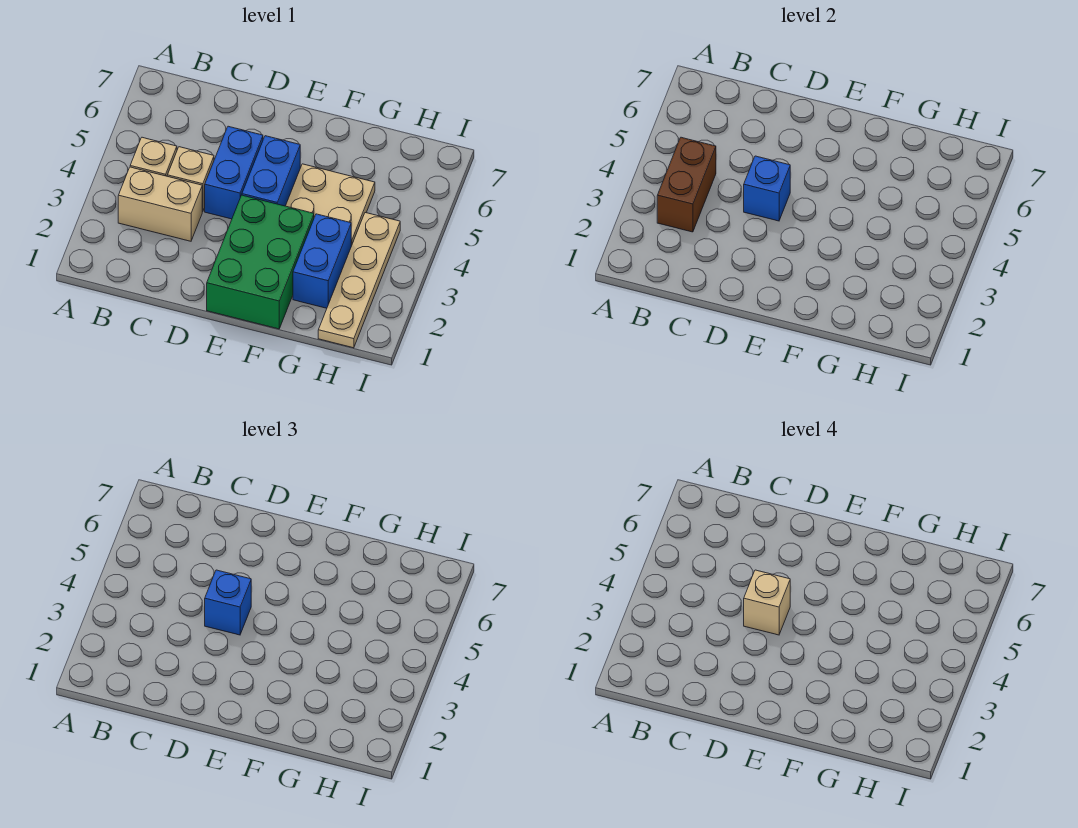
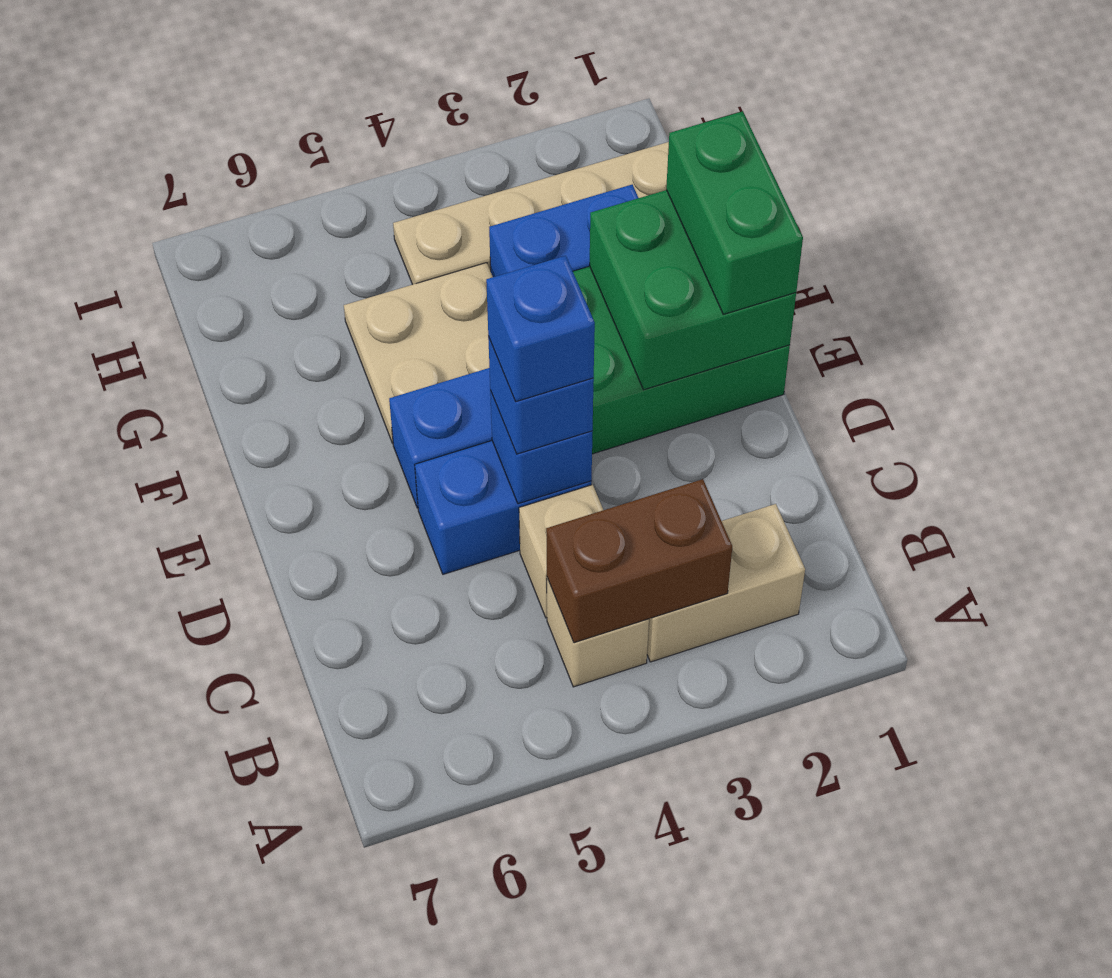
tan 1x2 brick [118,167,202,241] -> tan 1x2 brick turned to [647,504,805,662]
tan 1x1 brick [744,570,790,635] -> blue 1x1 brick [486,256,595,402]
none -> green 2x2 brick [590,190,796,390]
none -> green 1x2 brick [666,111,803,314]

